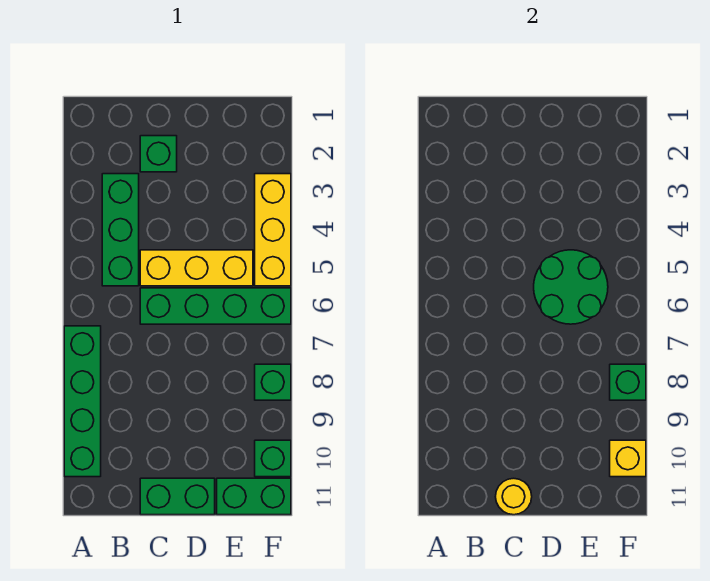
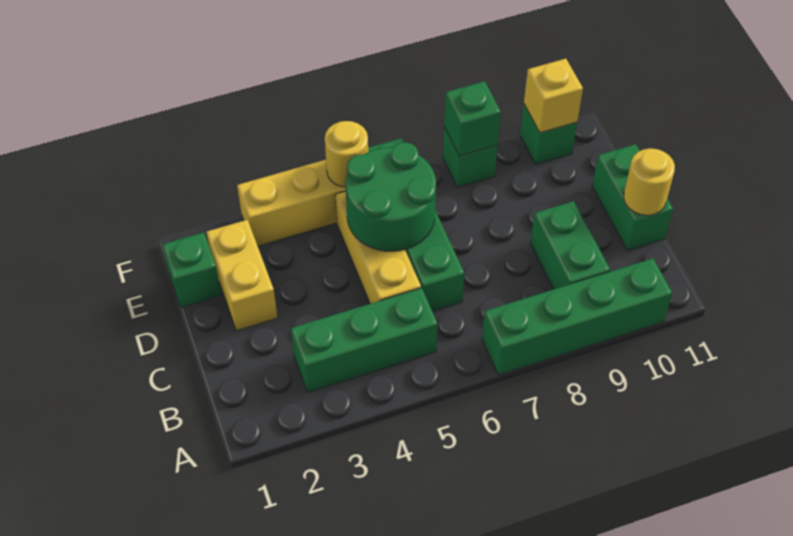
green 1x1 brick [140,136,177,172] -> green 1x1 brick moved to [162,232,222,307]
none -> yellow 1x2 brick [206,220,278,331]
green 1x2 brick [217,478,291,515] -> green 1x2 brick moved to [530,201,610,289]
none -> yellow 1x1 round brick [325,121,368,187]

